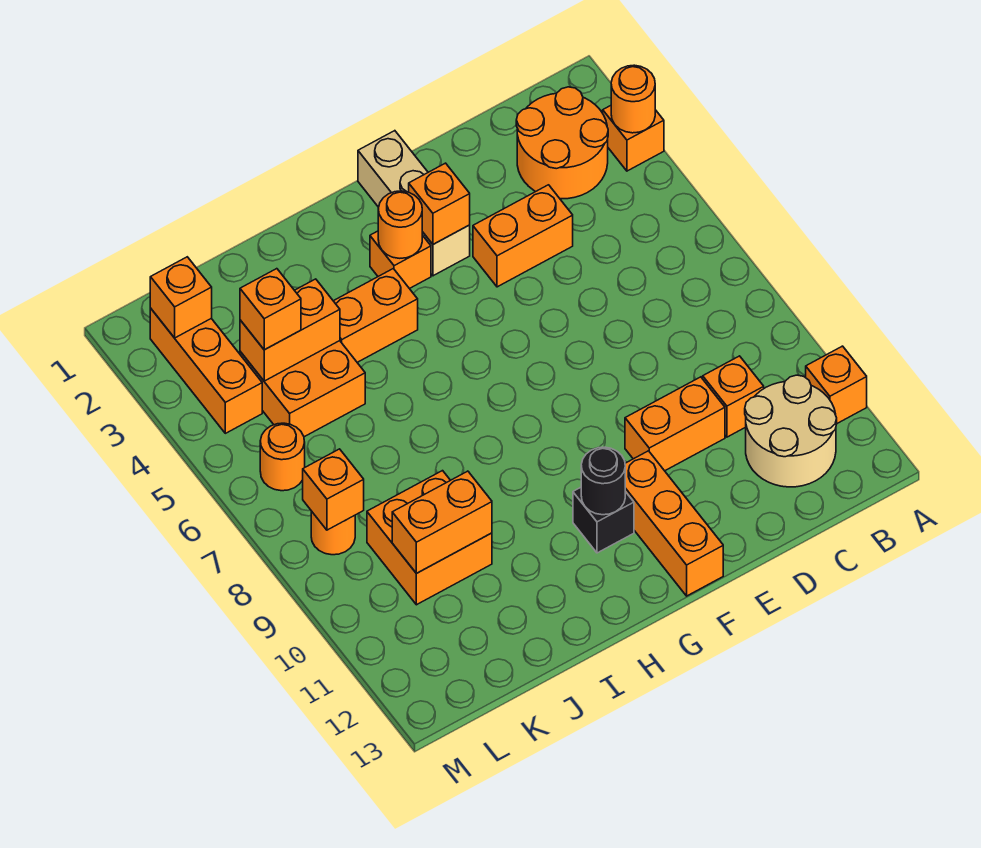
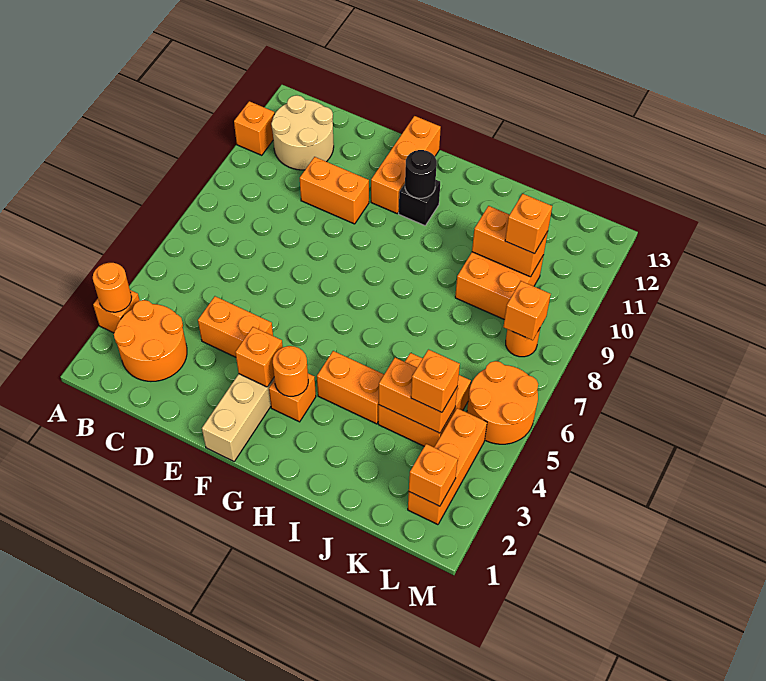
orange 1x1 brick [703,356,764,437] -> orange 1x1 brick moved to [505,194,552,254]
orange 1x1 round brick [260,423,305,491] -> orange 2x2 round brick [467,361,538,444]

